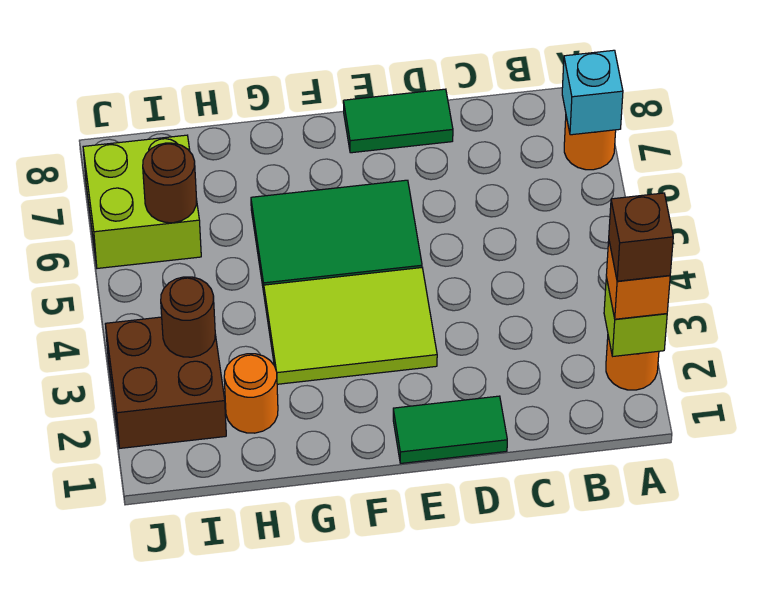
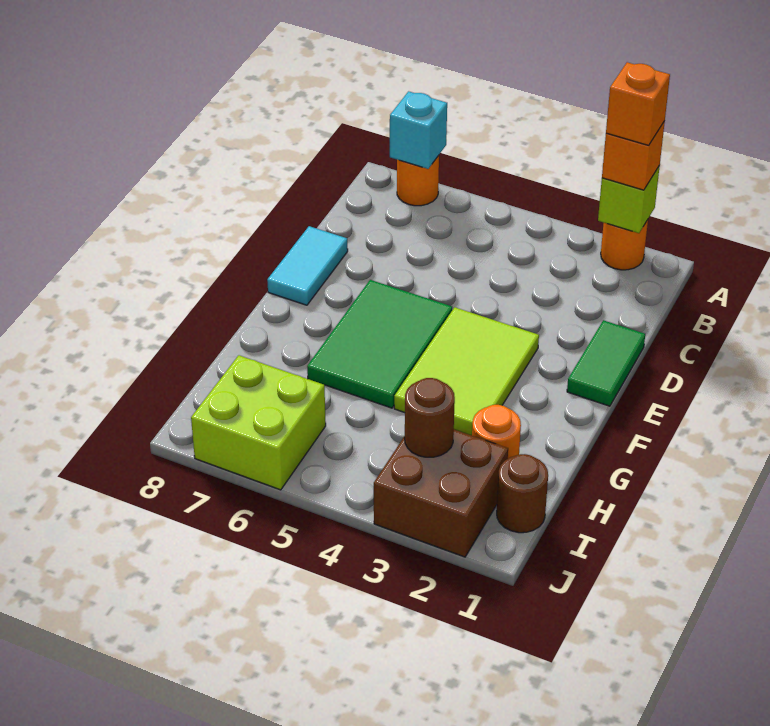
brown 1x1 brick [609,193,673,281] -> orange 1x1 brick [606,62,670,145]
green 1x2 tile [343,89,453,153] -> cyan 1x2 tile [267,226,348,305]
brown 1x1 round brick [143,143,197,223] -> brown 1x1 round brick moved to [497,454,548,533]

